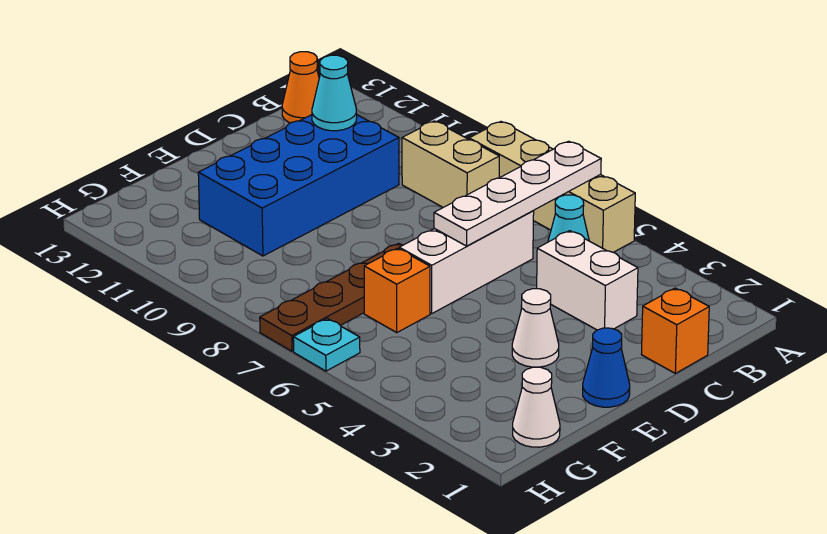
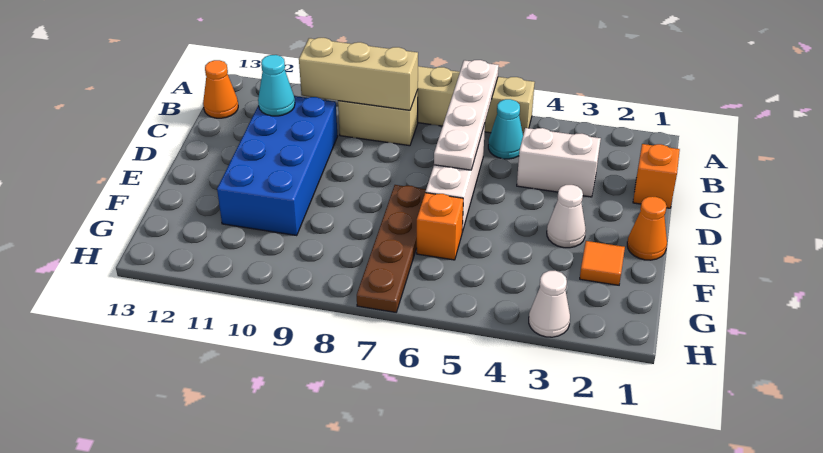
none -> tan 1x3 brick [299,38,418,110]
blue 1x1 cone [583,328,630,407] -> orange 1x1 cone [627,197,667,260]
none -> orange 1x1 tile [580,241,625,285]
white 1x1 cone [513,367,560,447] -> white 1x1 cone moved to [529,271,570,337]
cyan 1x1 plate [293,319,360,371] -> none

